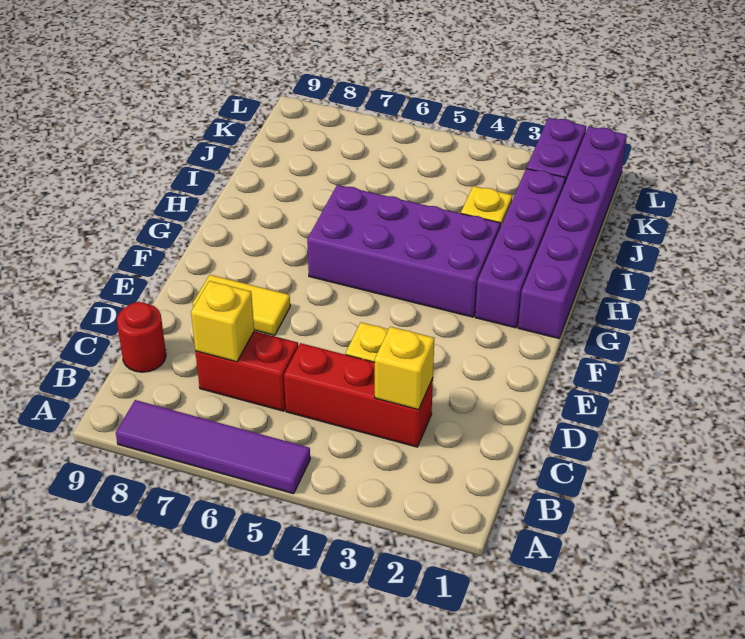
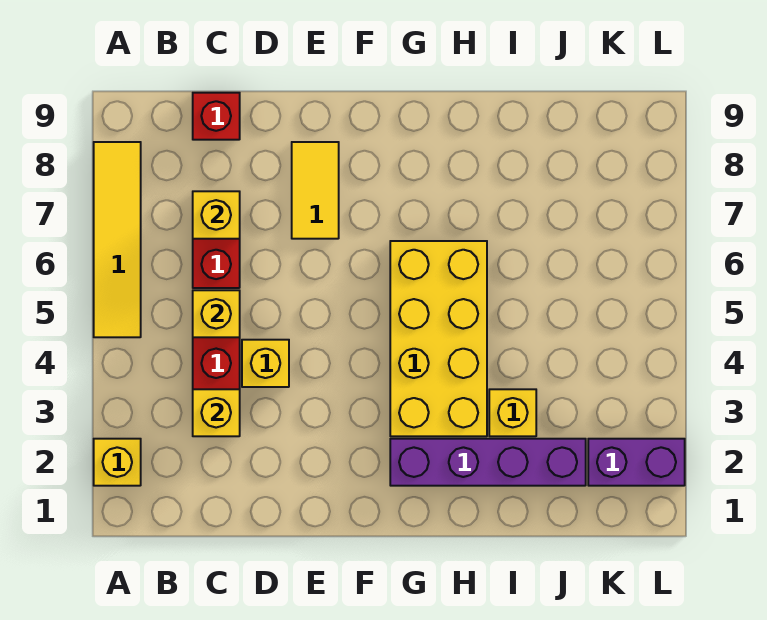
none -> yellow 1x1 brick [94,439,141,486]
purple 1x4 tile [116,400,310,494] -> yellow 1x4 tile [94,142,141,337]
none -> yellow 1x1 brick [193,290,240,337]
red 1x1 round brick [117,302,166,372] -> red 1x1 brick [193,93,240,140]
purple 1x6 brick [518,126,627,338] -> none
purple 2x4 brick [307,185,500,317] -> yellow 2x4 brick [390,241,487,436]

